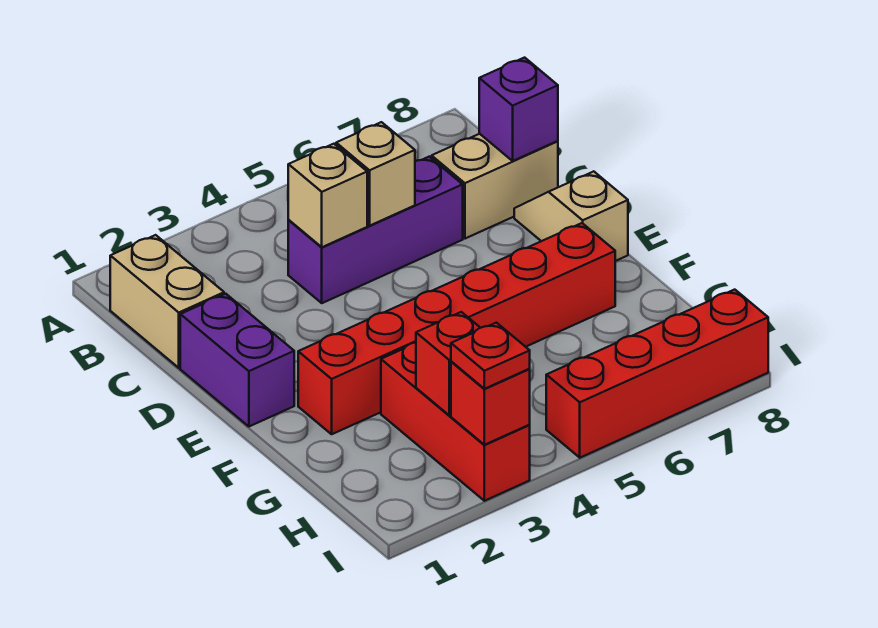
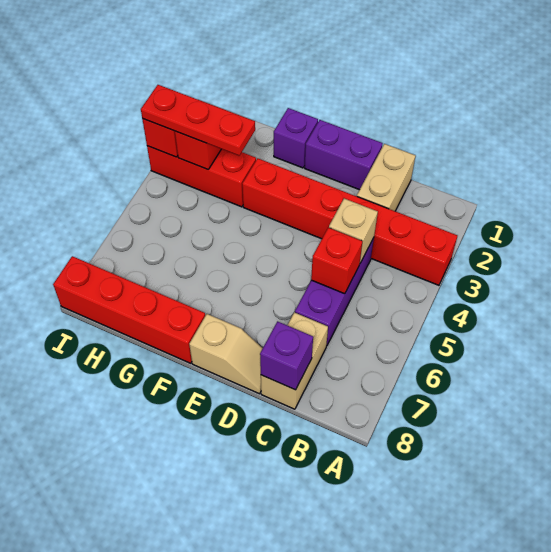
tan 1x2 brick [110,235,224,368] -> tan 1x2 brick turned to [357,144,416,211]
tan 1x1 brick [336,122,415,226] -> red 1x1 brick [311,228,362,294]
none -> purple 1x1 brick [274,108,318,168]
red 1x6 brick [298,223,615,434] -> red 1x6 brick turned to [242,158,457,285]
red 1x1 plate [451,323,530,389] -> red 1x3 plate [141,85,255,156]
red 1x4 brick [546,290,768,458] -> red 1x4 brick turned to [53,256,205,363]

